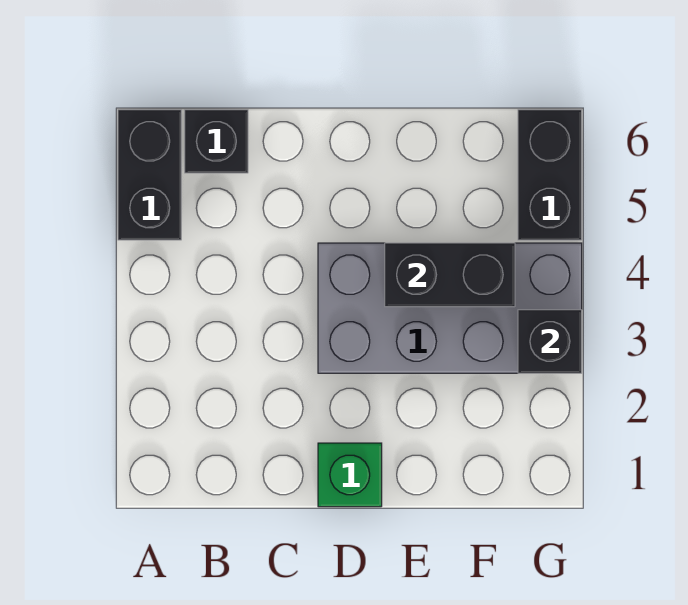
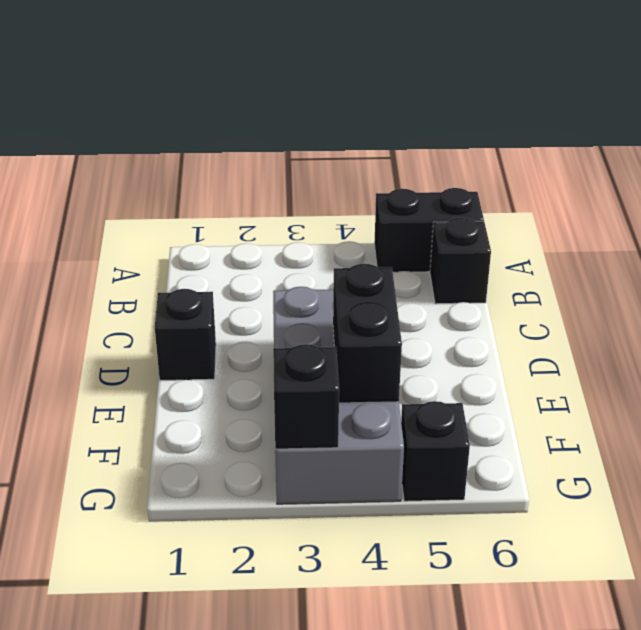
green 1x1 brick [318,443,382,507] -> black 1x1 brick [155,289,216,380]
black 1x2 brick [518,110,582,240] -> black 1x1 brick [401,401,470,501]

